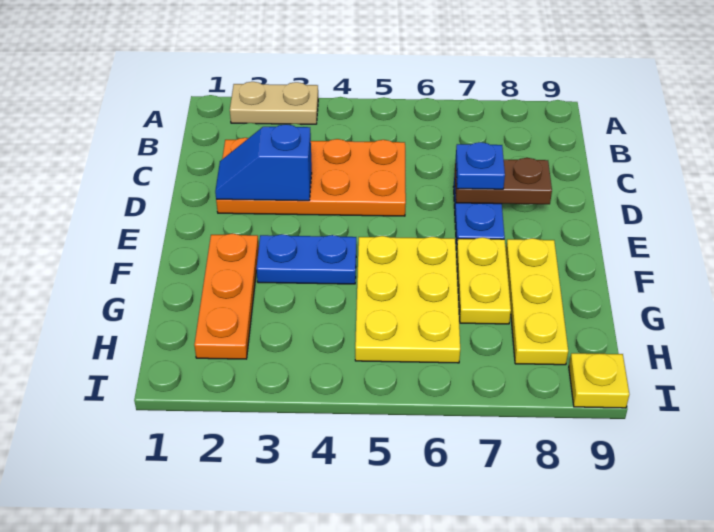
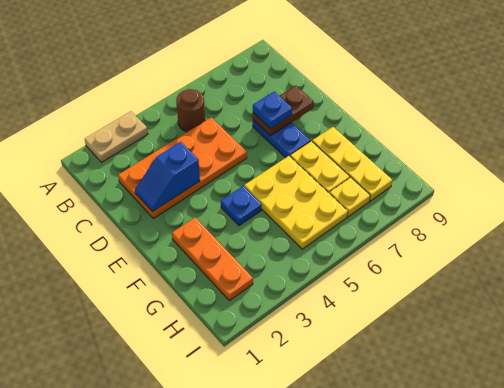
none -> brown 1x1 round brick [176,89,205,132]
blue 1x2 plate [256,234,356,284] -> blue 1x1 plate [221,186,262,226]
yellow 1x1 plate [569,353,629,408] -> yellow 1x1 plate moved to [329,178,370,217]

